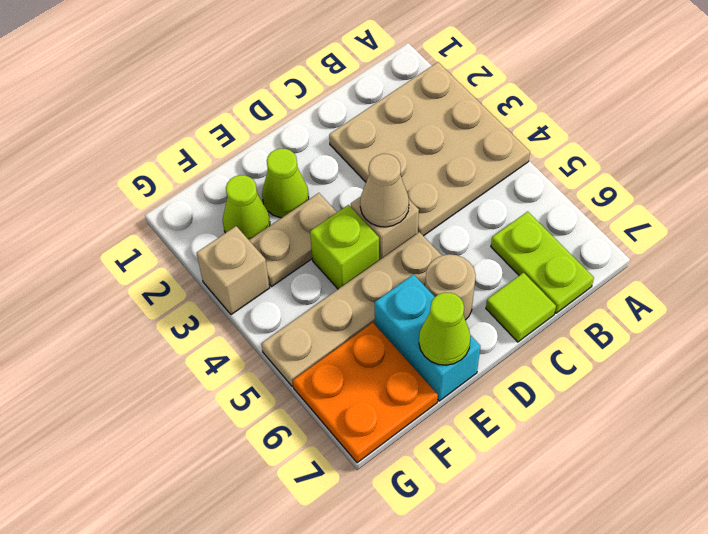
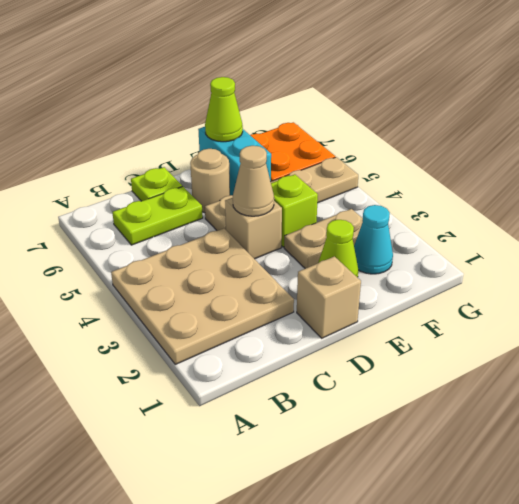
lime 1x2 plate [491,211,594,313] -> lime 1x2 plate turned to [112,186,203,245]
lime 1x1 tile [486,273,556,342] -> lime 1x1 plate [131,167,182,201]
lime 1x1 cone [223,175,270,240] -> cyan 1x1 cone [354,205,393,274]
tan 1x1 brick [197,226,269,315] -> tan 1x1 brick moved to [297,256,361,338]

